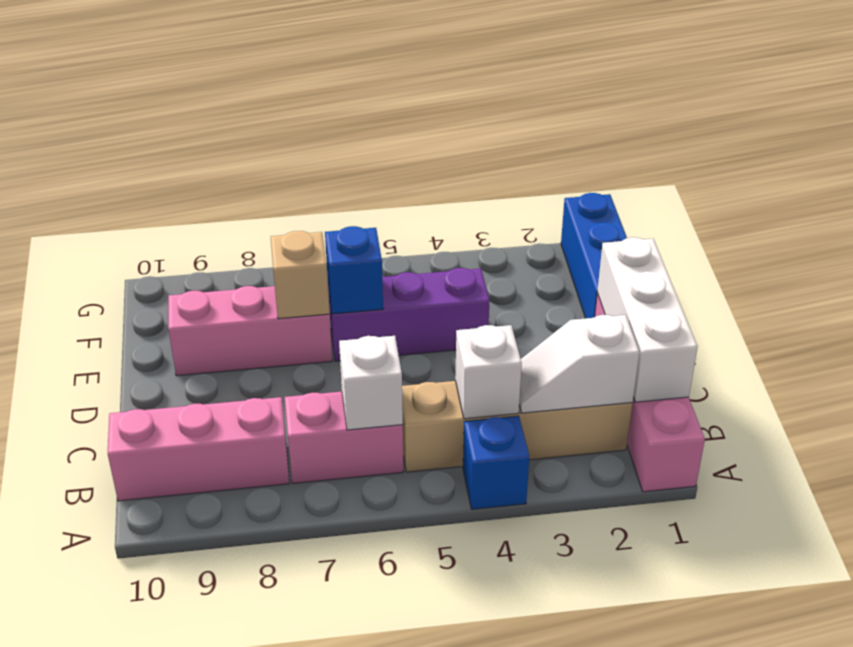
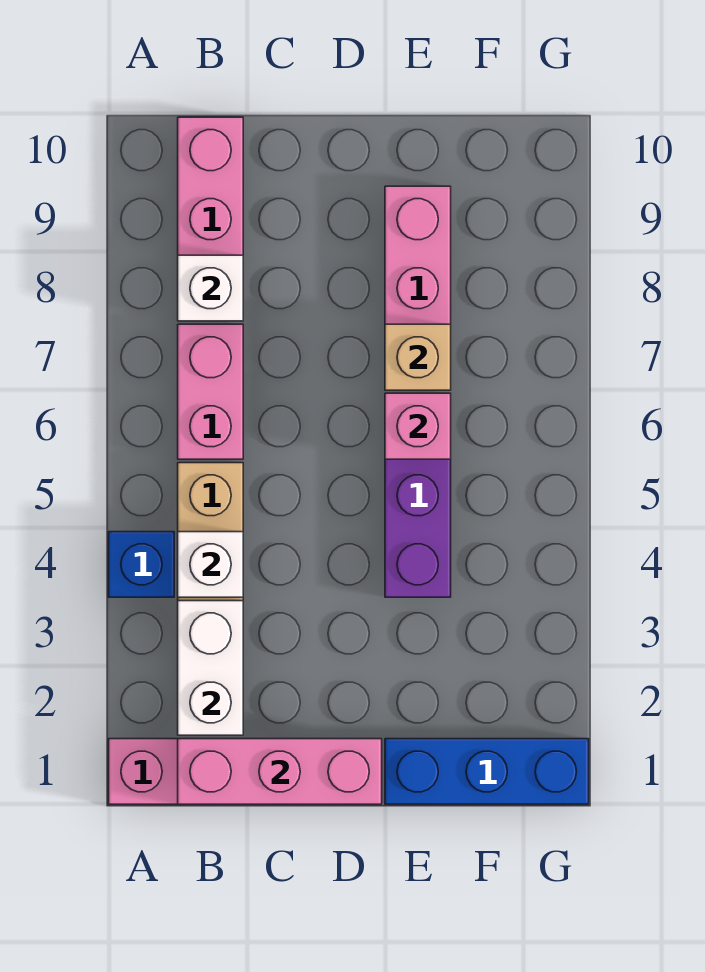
white 1x3 brick [597,237,698,402] -> pink 1x3 brick [178,739,382,804]
white 1x2 slope [519,315,639,413] -> white 1x2 brick [178,601,243,735]
white 1x1 brick [339,336,403,430] -> white 1x1 brick moved to [178,255,243,321]
blue 1x1 brick [325,226,383,314] -> pink 1x1 brick [385,393,451,459]

